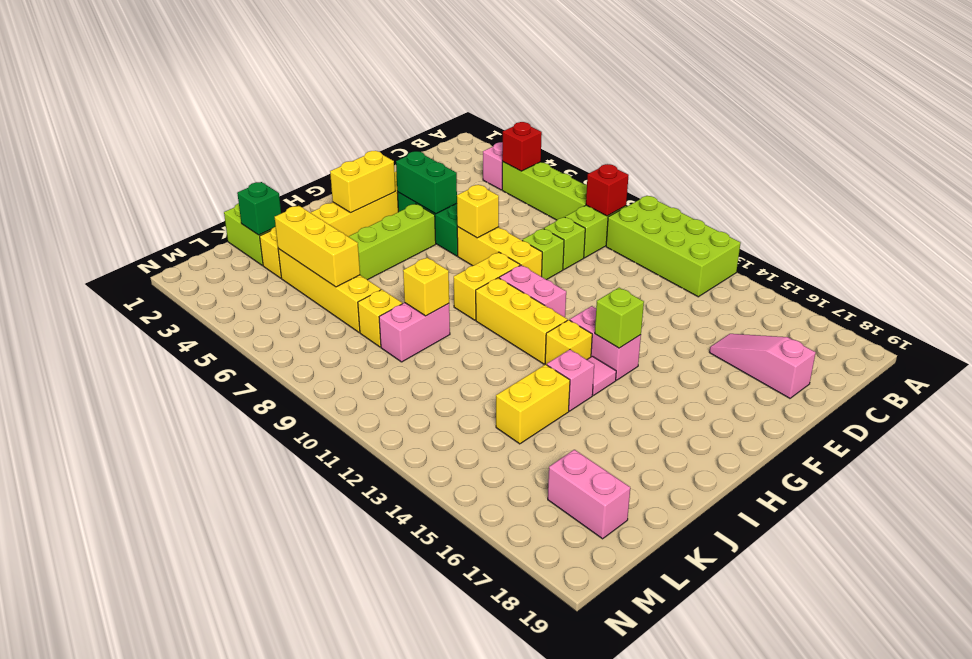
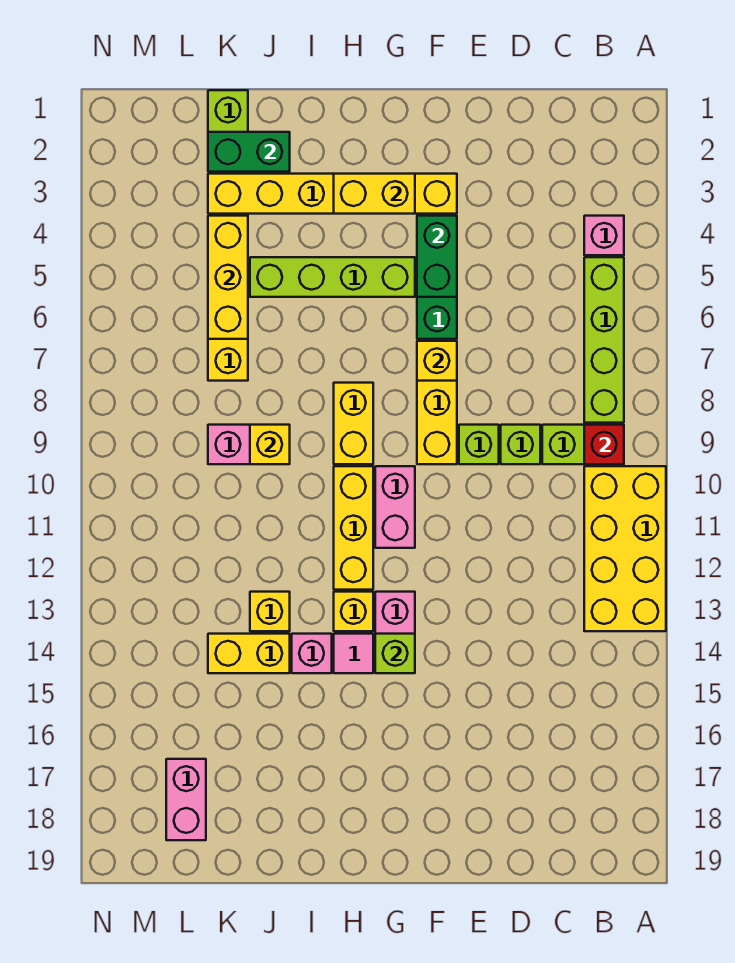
lime 2x4 brick [606,196,740,297] -> yellow 2x4 brick [584,466,666,631]
red 1x1 brick [502,122,542,171] -> none
pink 1x3 slope [709,334,816,398] -> none
yellow 1x2 brick [454,252,520,320] -> yellow 1x2 brick turned to [334,383,373,464]
green 1x1 brick [237,182,281,235] -> green 1x2 brick [208,132,290,172]
yellow 1x1 brick [358,290,402,347] -> yellow 1x1 brick moved to [250,592,290,631]

